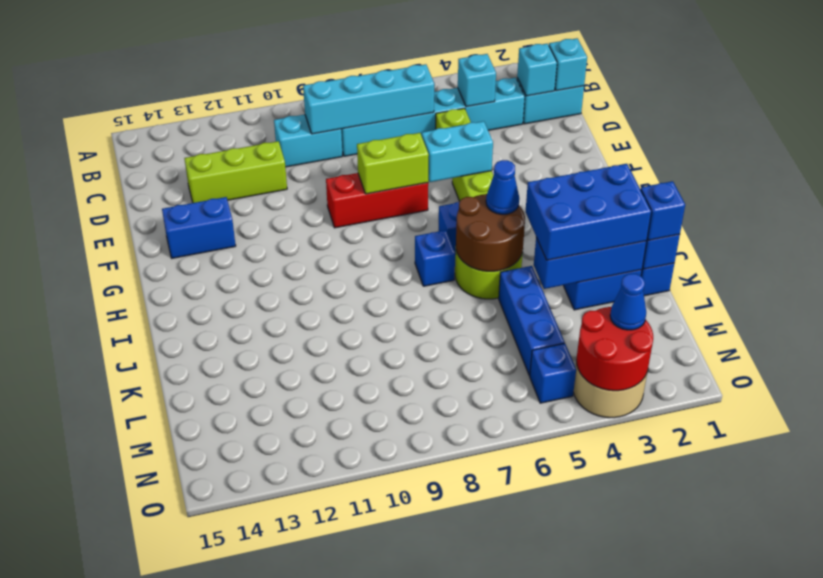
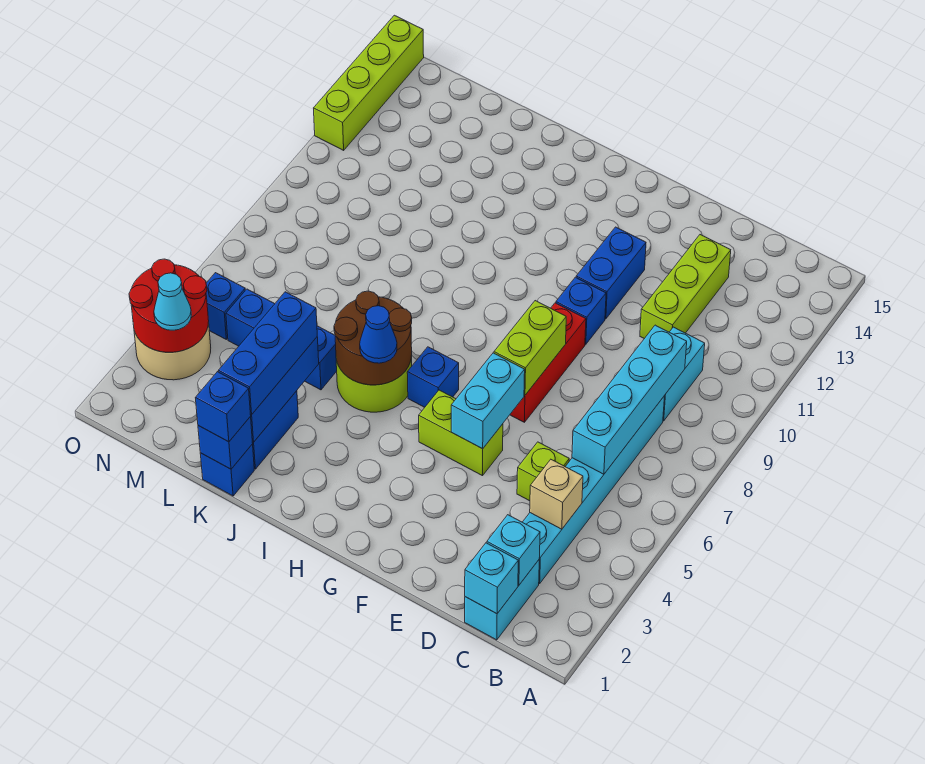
cyan 1x1 brick [458,54,496,107] -> tan 1x1 brick [530,459,583,529]
blue 1x2 brick [162,197,236,258] -> blue 1x2 brick moved to [576,227,646,319]
blue 1x1 brick [415,230,455,286] -> blue 1x1 brick moved to [556,277,606,344]
blue 2x3 brick [526,164,651,260] -> blue 1x3 brick [218,292,317,415]
blue 1x1 cone [610,274,646,330] -> cyan 1x1 cone [154,273,191,330]
none -> lime 1x4 brick [314,15,424,150]

